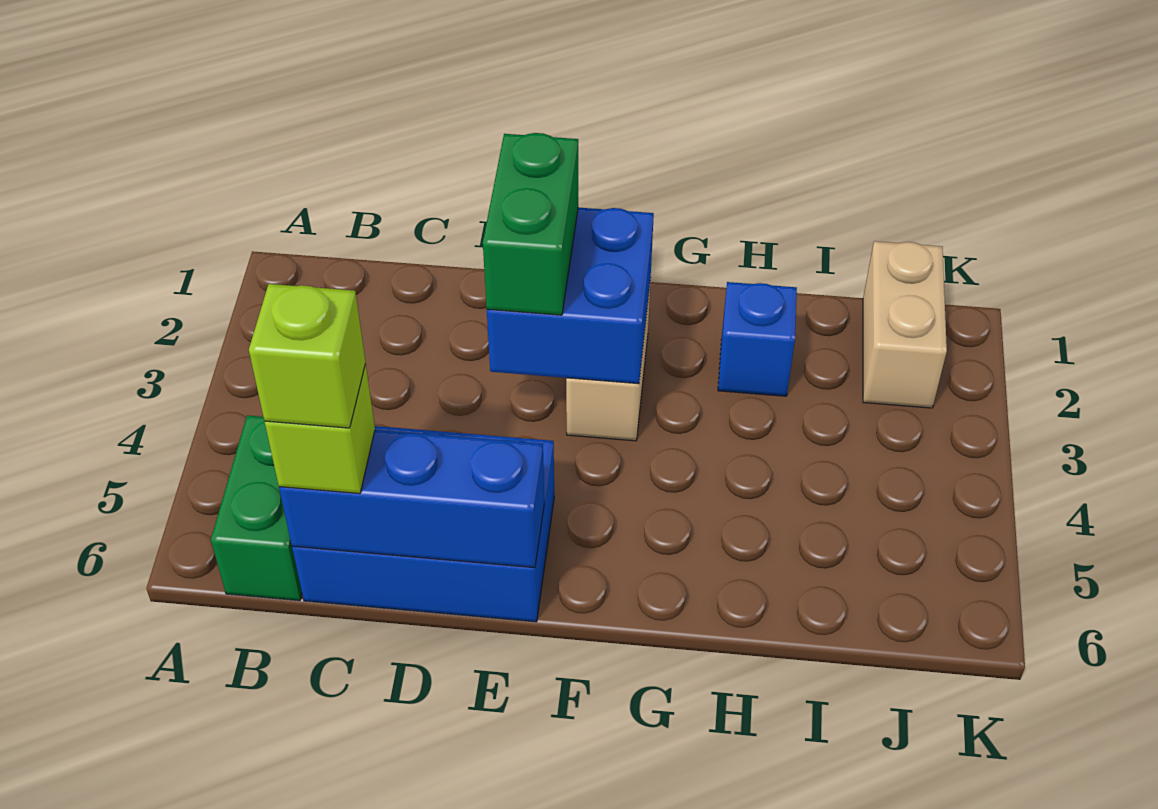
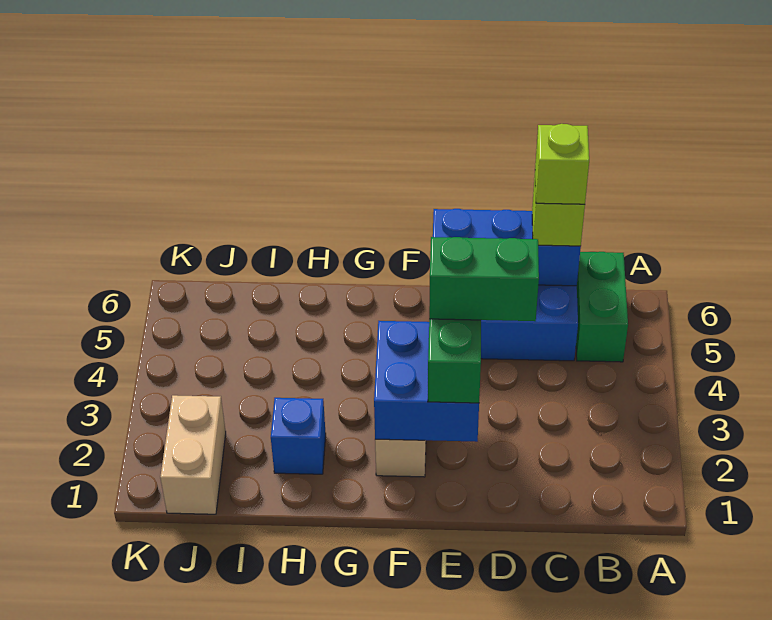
none -> green 1x2 brick [429,237,539,321]

